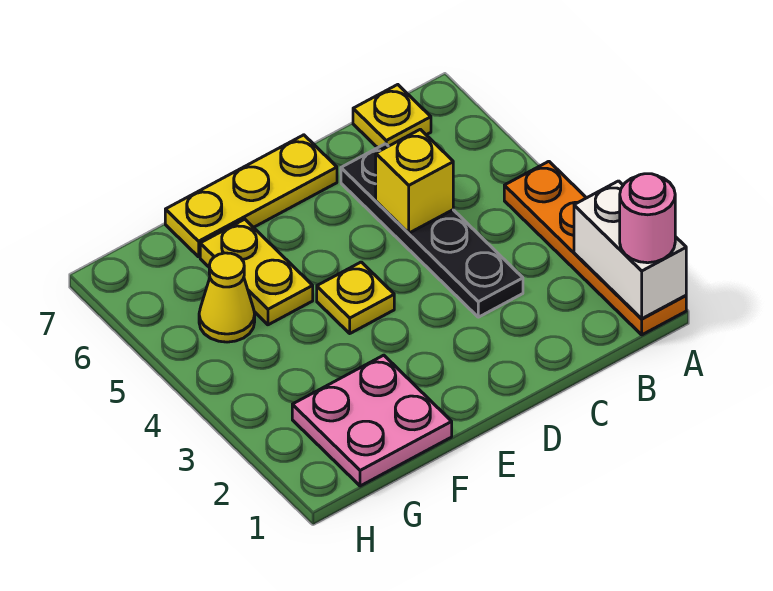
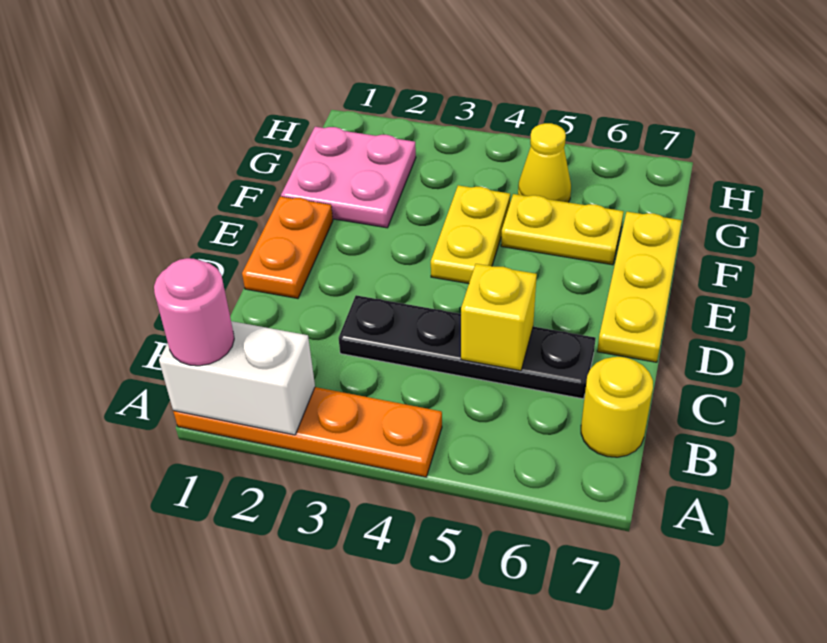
yellow 1x1 plate [353,85,431,148] -> yellow 1x1 round brick [581,357,653,457]
none -> orange 1x2 plate [242,197,333,298]
yellow 1x1 plate [317,262,394,333] -> yellow 1x2 plate [431,185,510,284]

